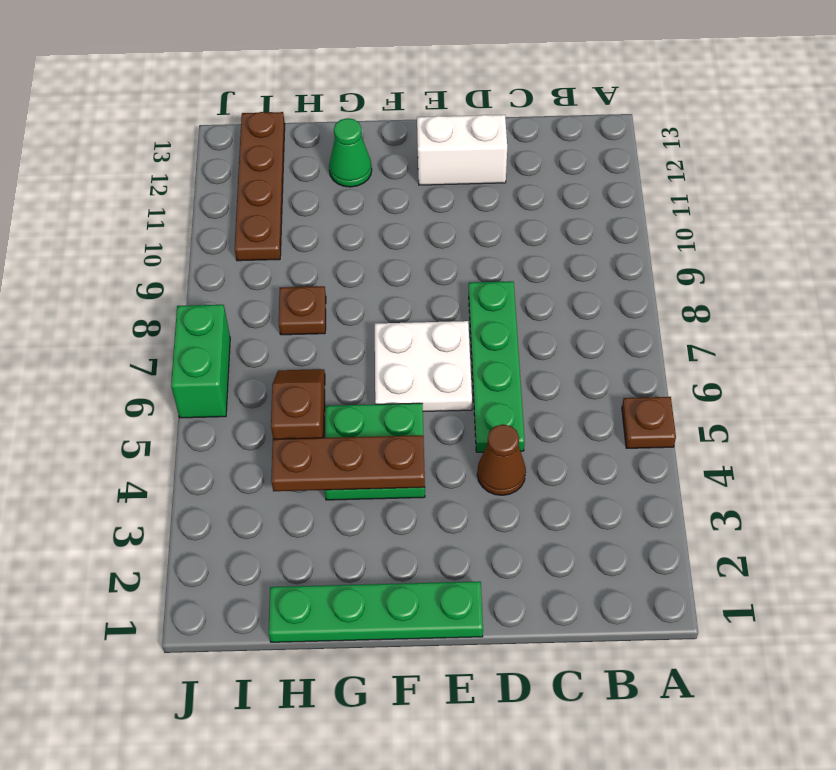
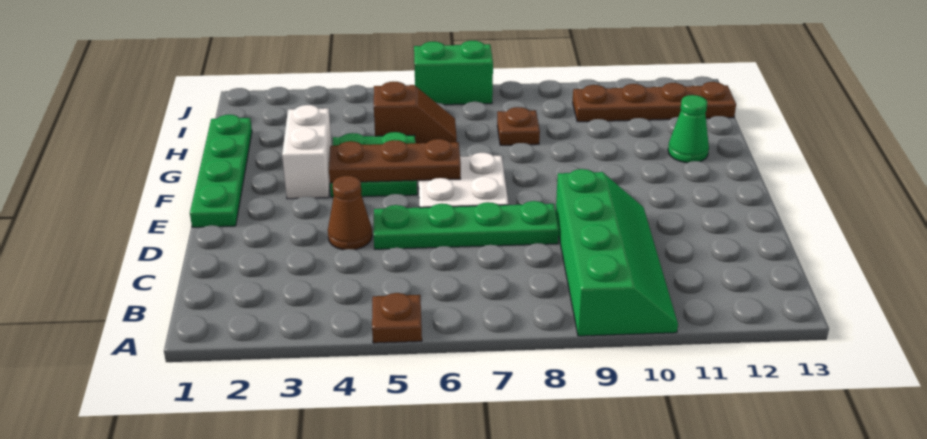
none -> green 2x4 slope [556,169,678,336]
white 1x2 brick [417,115,507,185] -> white 1x2 brick moved to [282,105,332,199]
brown 1x3 plate [271,435,425,491] -> brown 1x3 plate turned to [329,139,461,183]

